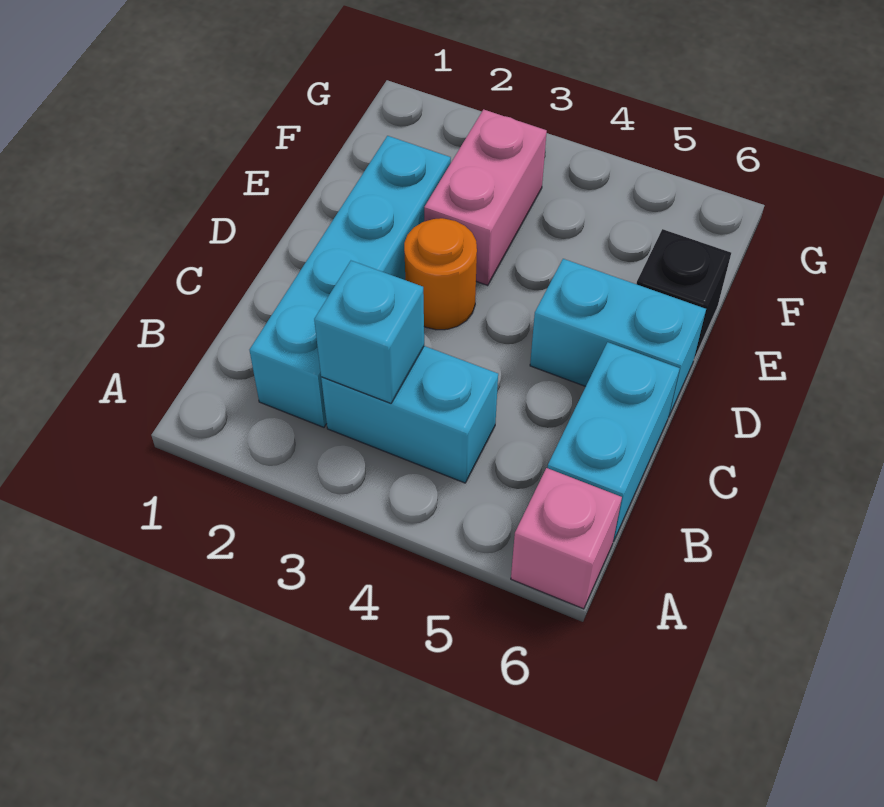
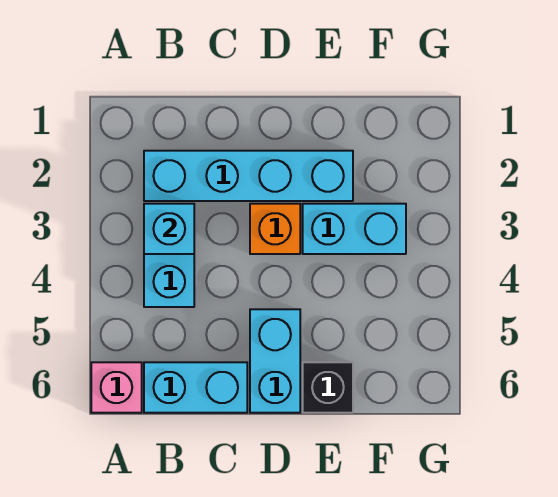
orange 1x1 round brick [404,218,477,330] -> orange 1x1 brick [250,204,300,254]
pink 1x2 brick [424,109,547,285] -> cyan 1x2 brick [303,204,406,254]

